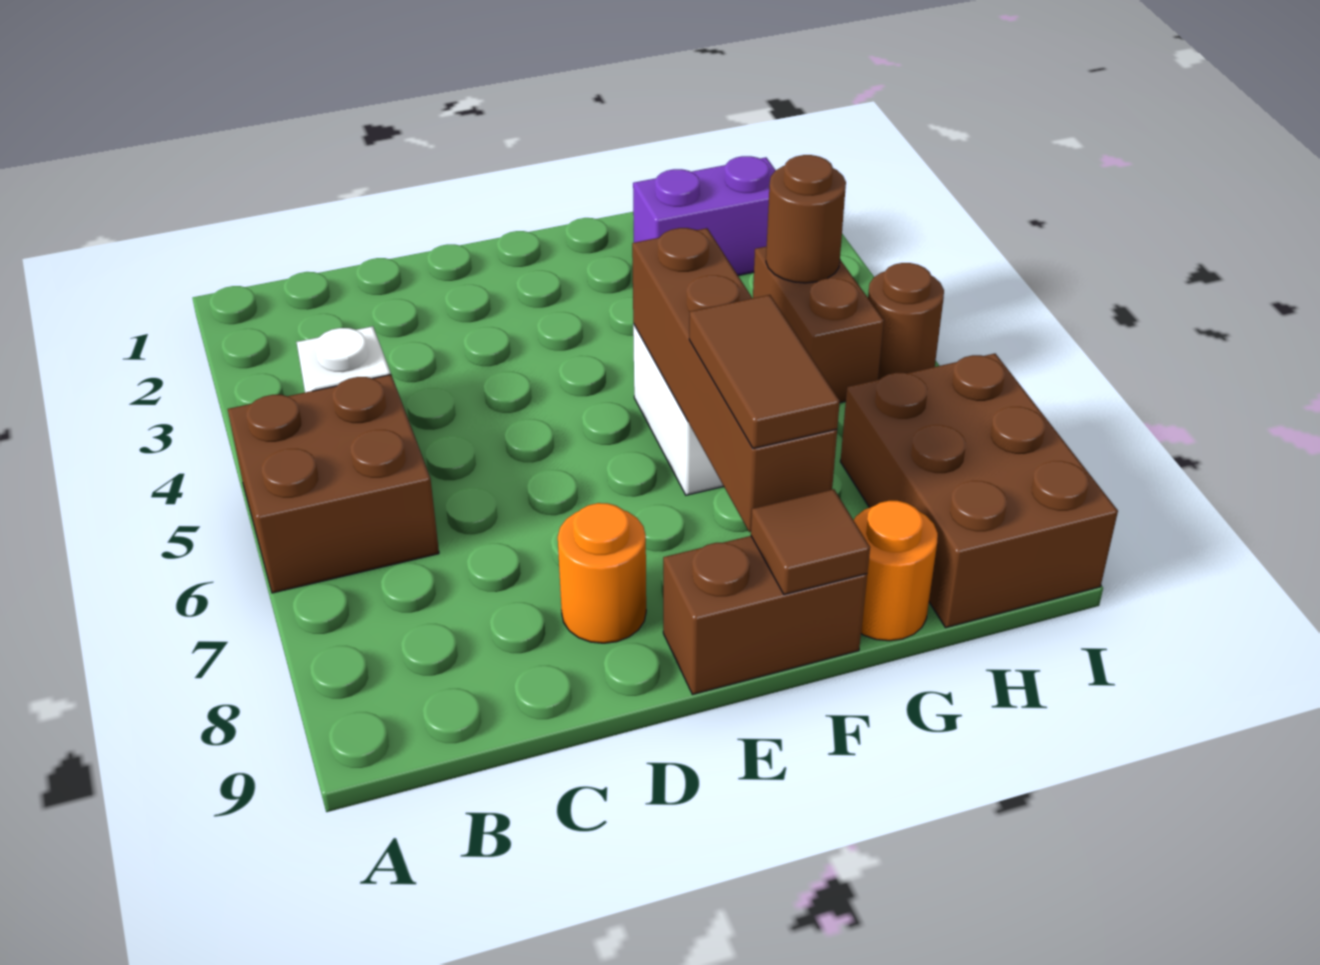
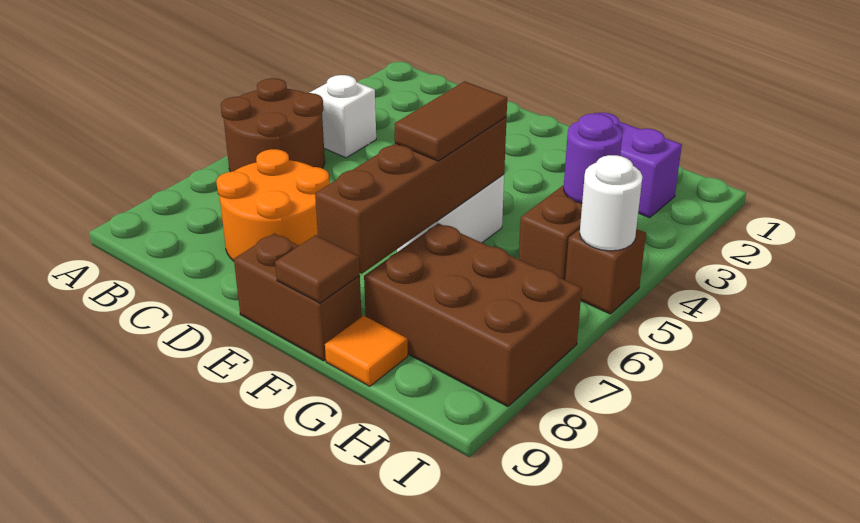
brown 2x2 brick [228,375,439,593] -> brown 2x2 round brick [221,78,325,172]
orange 1x1 round brick [558,503,646,643] -> orange 2x2 round brick [216,149,329,261]
brown 1x2 tile [689,295,840,449] -> brown 1x2 tile moved to [394,81,507,161]
orange 1x1 round brick [854,501,938,641] -> orange 1x1 tile [325,316,408,386]
brown 1x1 round brick [766,155,846,283] -> purple 1x1 round brick [564,113,623,203]
brown 2x3 brick [840,354,1118,628] -> brown 2x3 brick turned to [364,223,582,407]
brown 1x1 round brick [868,263,944,380] -> brown 1x1 brick [565,229,646,314]
none -> white 1x1 round brick [580,155,643,251]

